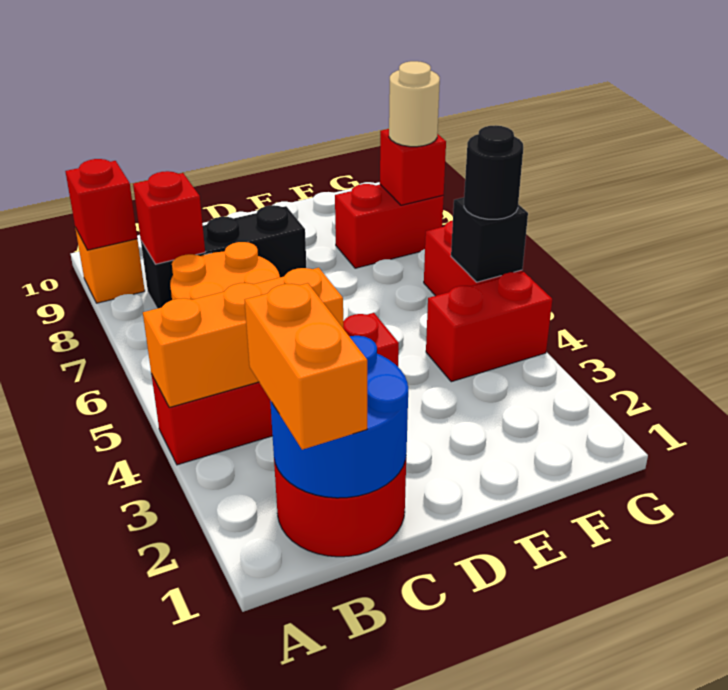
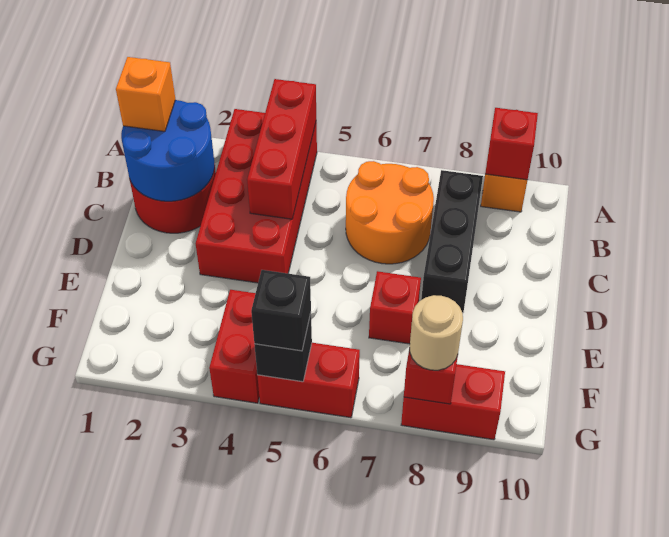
red 1x4 brick [151,313,399,465] -> red 2x4 brick [196,109,317,283]
orange 1x3 brick [143,268,343,407] -> red 1x3 brick [247,79,316,219]
orange 1x2 brick [245,283,367,450] -> orange 1x1 brick [116,57,175,131]
red 1x1 brick [133,171,205,264] -> red 1x1 brick moved to [369,271,421,344]
red 1x2 brick [335,184,444,268] -> red 1x2 brick turned to [401,364,505,440]
black 1x1 round brick [464,125,523,219] -> black 1x1 brick [251,270,311,351]

